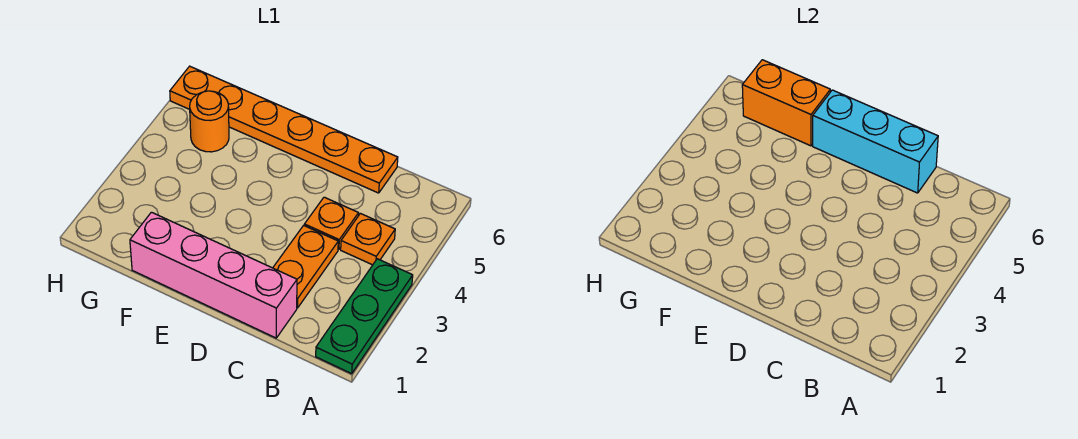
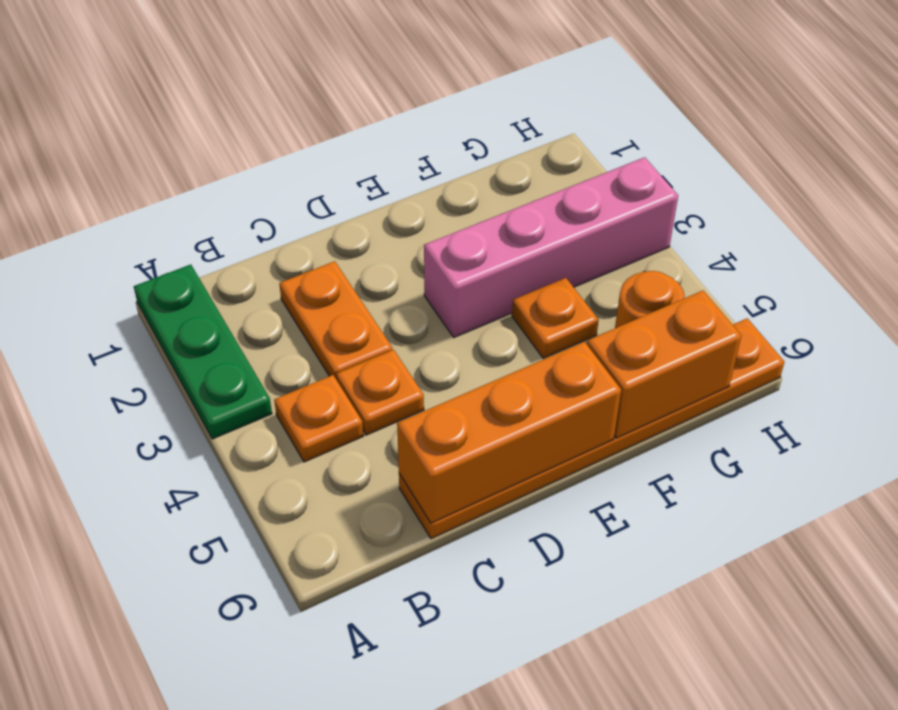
pink 1x4 brick [130,212,297,338] -> pink 1x4 brick moved to [424,157,678,337]
cyan 1x3 brick [813,90,938,193] -> orange 1x3 brick [397,342,621,523]
none -> orange 1x1 plate [512,278,599,358]

